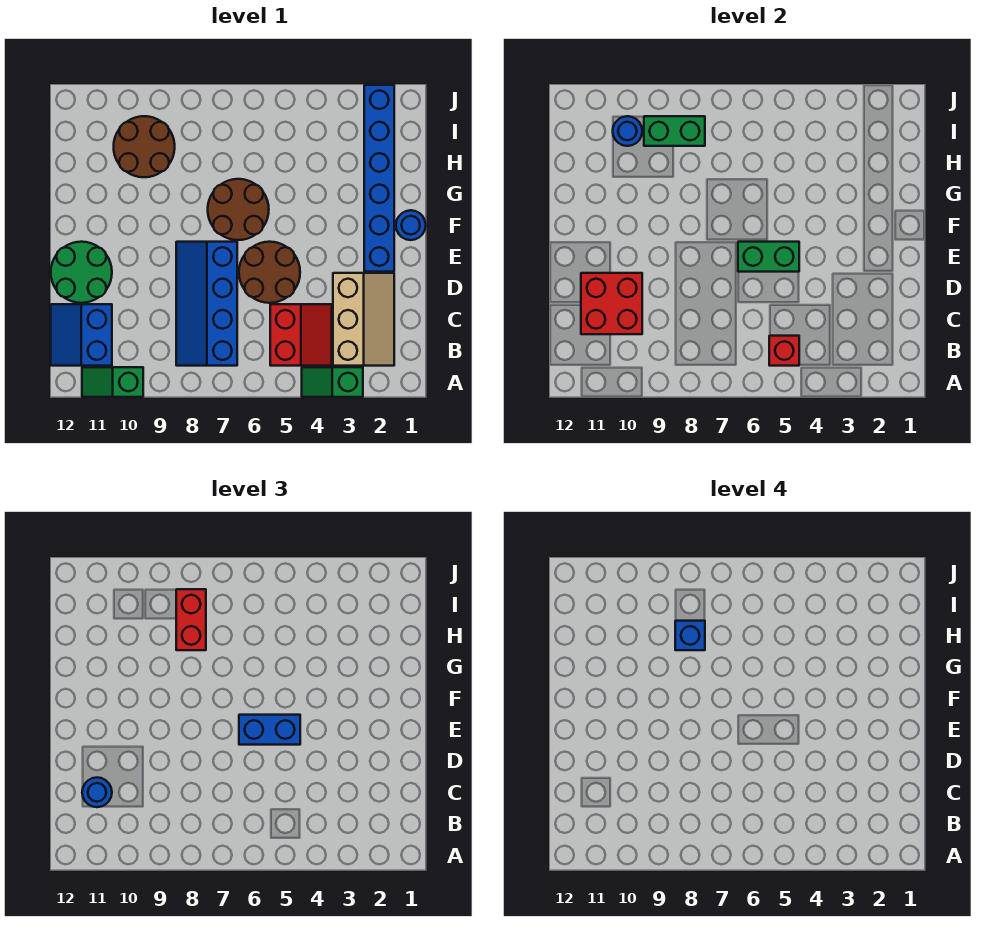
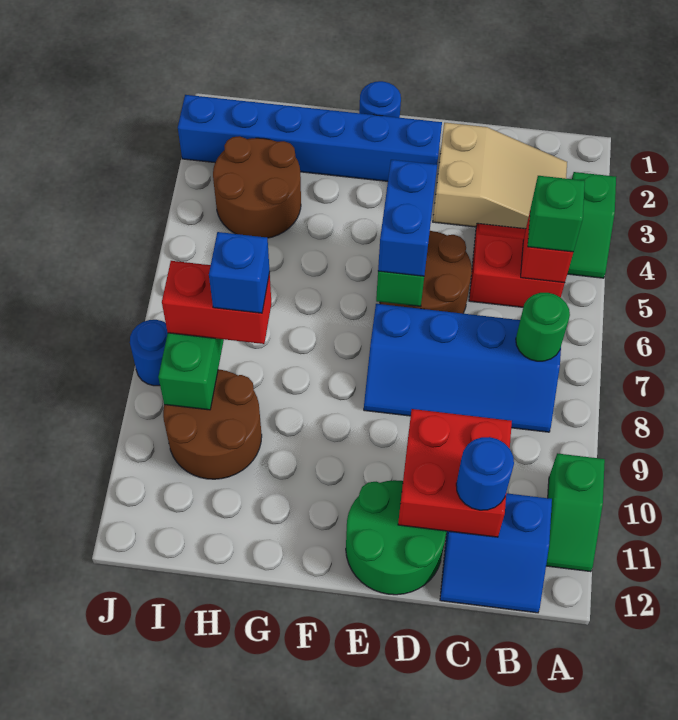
tan 2x3 slope [333,273,394,366] -> tan 2x3 slope turned to [433,123,567,229]
none -> green 1x1 brick [528,176,585,252]
none -> green 1x1 round brick [516,293,570,361]
brown 2x2 round brick [208,179,269,240] -> brown 2x2 round brick moved to [213,136,301,238]
blue 1x1 round brick [613,116,642,146] -> blue 1x1 round brick moved to [130,320,168,386]

